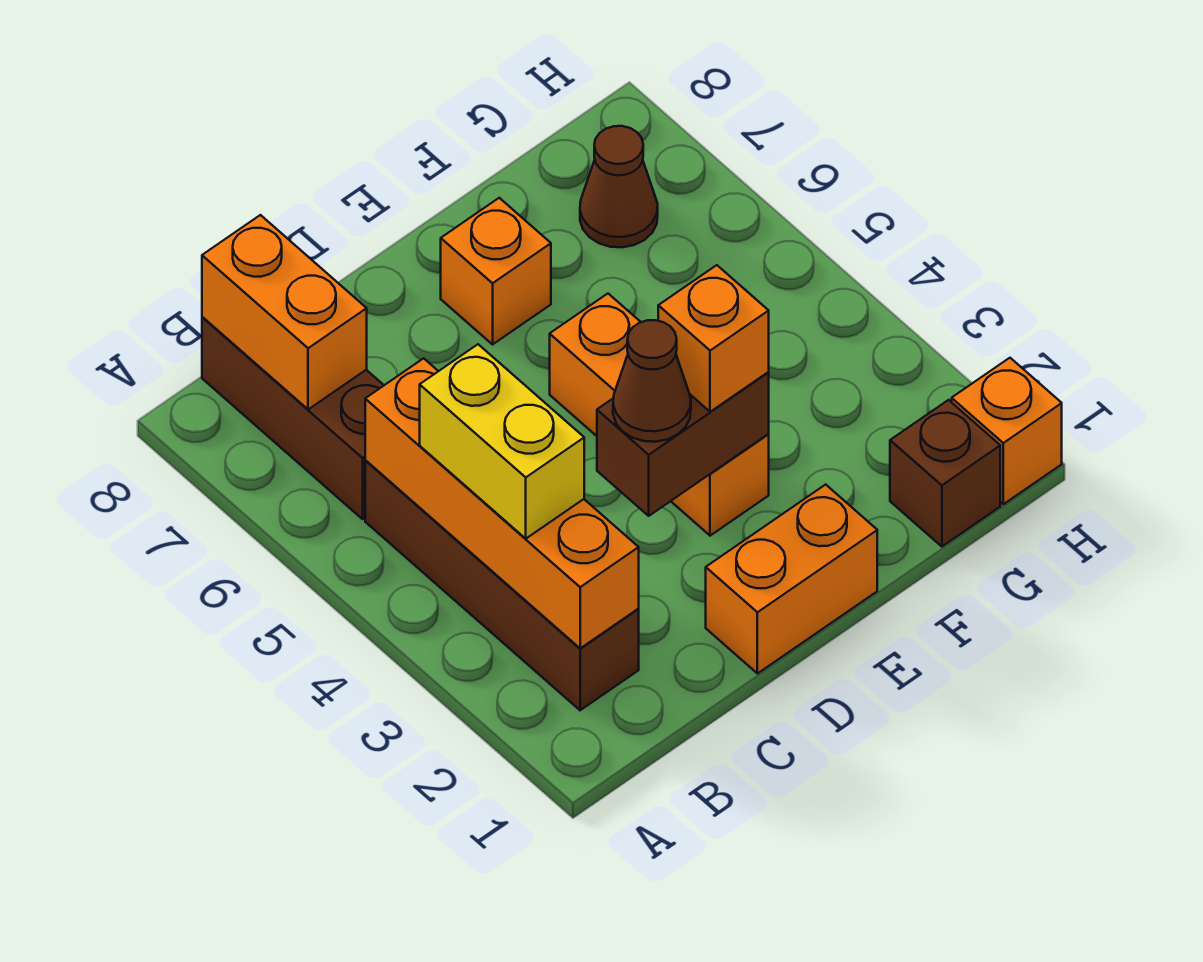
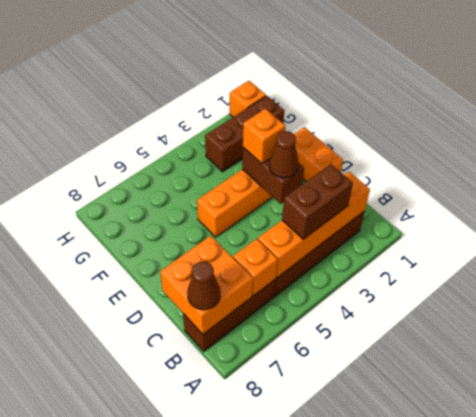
yellow 1x2 brick [420,344,584,539] -> brown 1x2 brick [282,164,353,239]
orange 1x2 brick [202,215,367,409] -> orange 2x2 brick [160,236,253,334]
orange 1x1 brick [441,198,551,344] -> orange 1x1 brick moved to [233,239,278,296]
brown 1x1 brick [890,400,1000,547] -> brown 1x3 brick [205,96,284,172]
brown 1x1 cone [580,126,658,247] -> brown 1x1 cone moved to [187,261,220,310]

